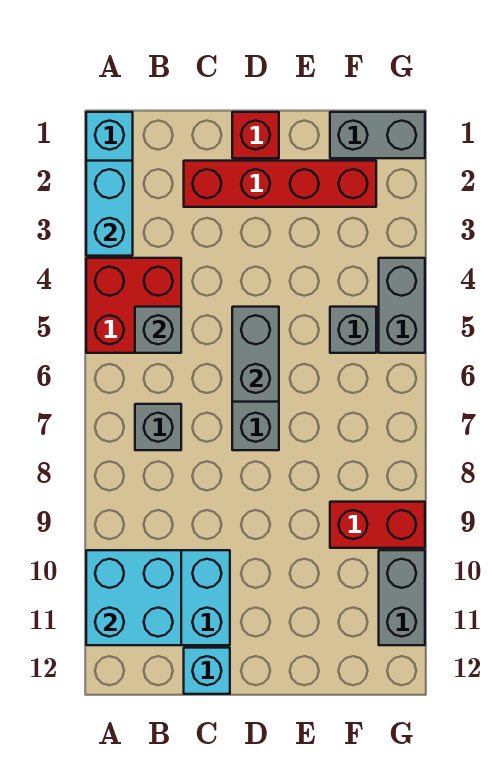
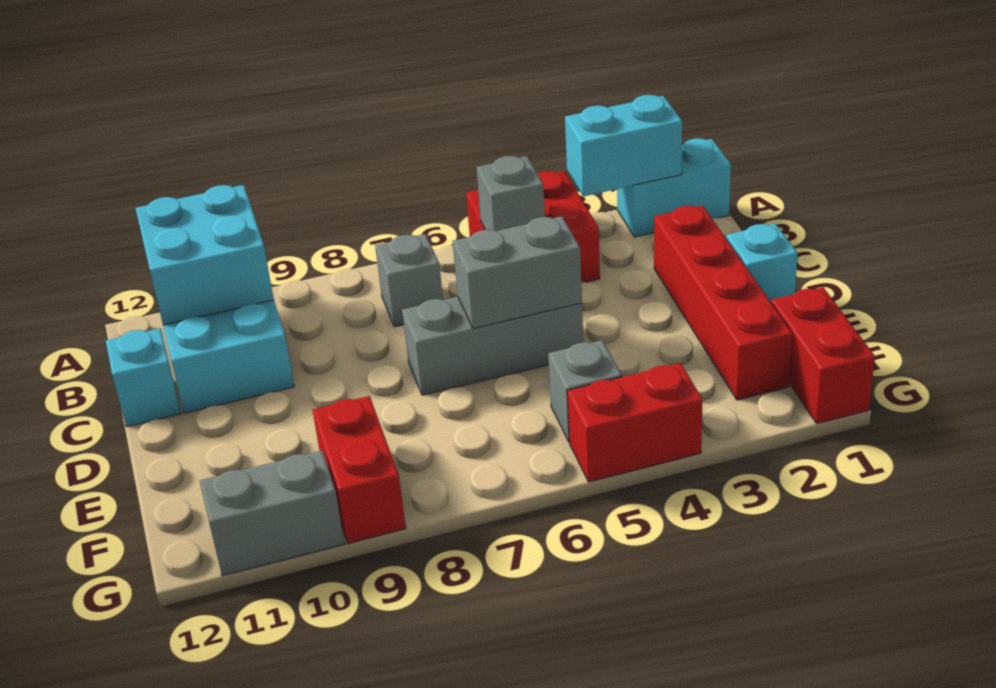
red 1x1 brick [232,112,279,158] -> cyan 1x1 brick [726,223,798,303]
grey 1x2 brick [330,112,425,158] -> red 1x2 brick [772,287,875,424]
grey 1x2 brick [379,258,425,353] -> red 1x2 brick [567,363,703,482]

